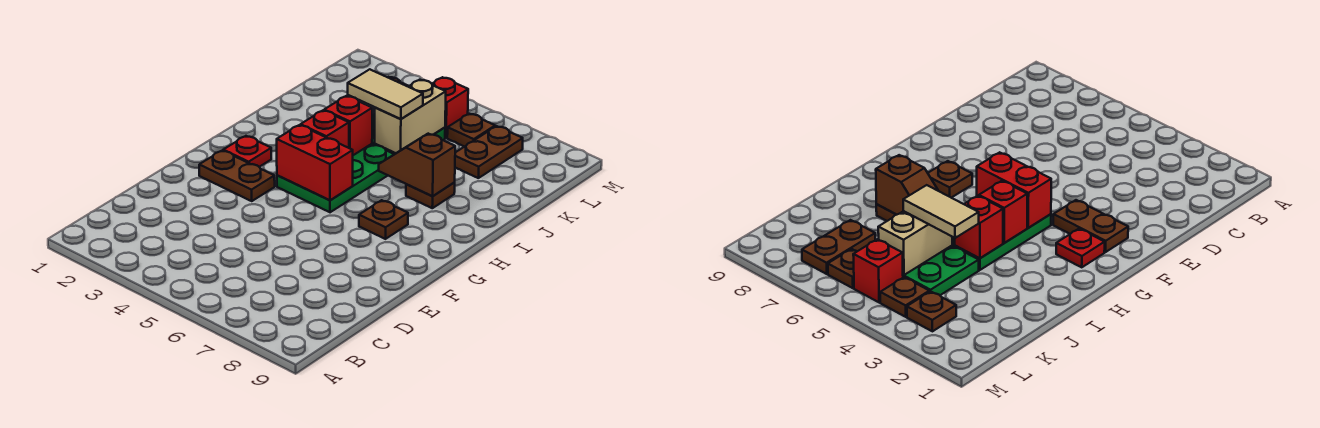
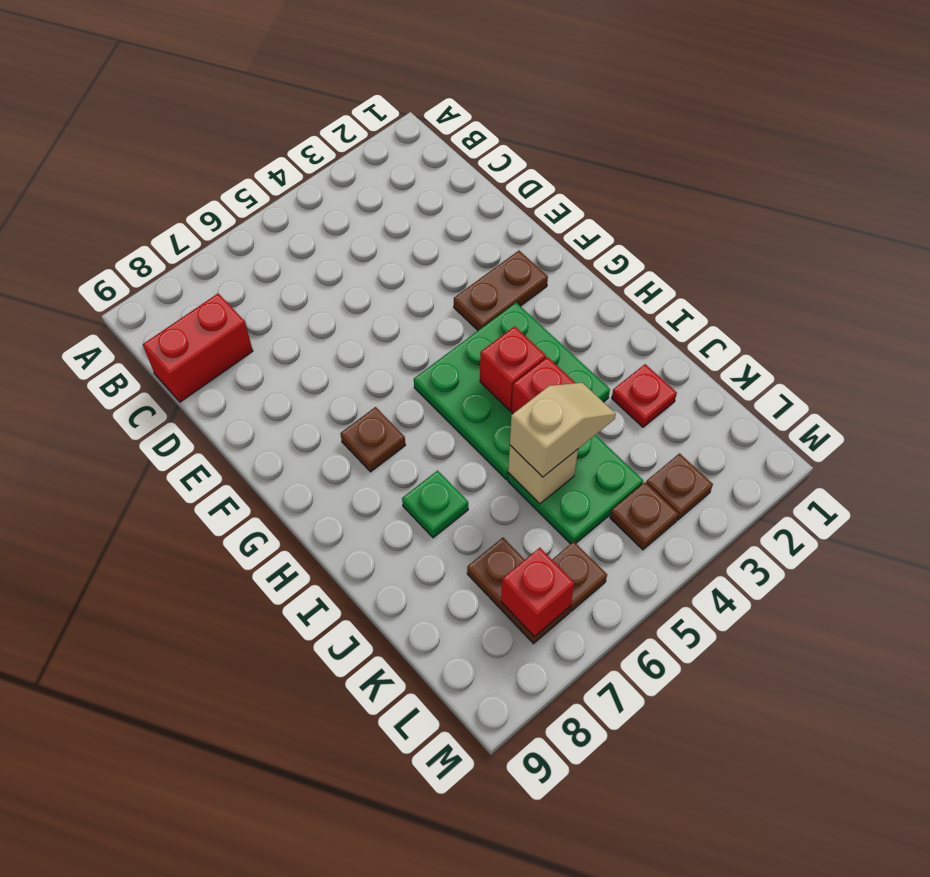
red 1x1 plate [223,136,271,167] -> red 1x1 plate moved to [612,364,677,427]
green 2x3 plate [277,144,394,212] -> green 3x3 plate [414,303,610,479]
red 1x2 brick [277,125,353,200] -> red 1x2 brick moved to [143,294,253,402]
brown 1x2 slope [379,134,455,196] -> none
brown 1x1 plate [406,183,455,208] -> green 1x1 plate [402,471,468,538]
tan 1x2 tile [348,69,423,119] -> tan 1x2 slope [510,383,616,477]
tan 1x2 brick [375,80,446,153] -> tan 1x1 brick [508,446,578,504]
red 1x1 brick [432,77,468,138] -> red 1x1 brick moved to [501,548,574,637]

